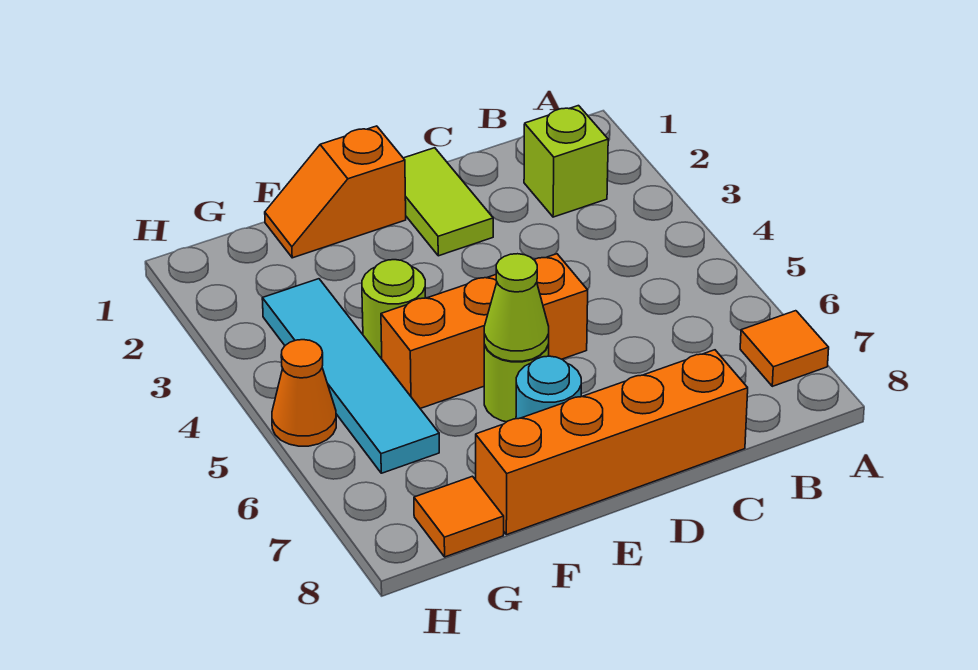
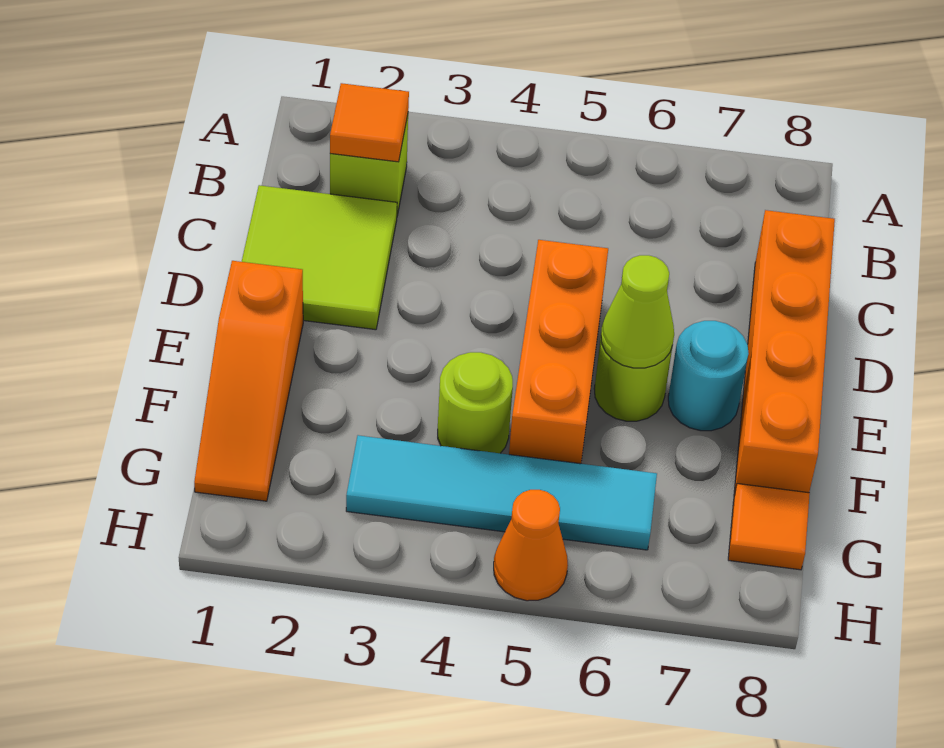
orange 1x1 tile [740,311,829,386] -> orange 1x1 tile moved to [330,83,409,162]
lime 1x2 tile [404,148,493,256] -> lime 2x2 tile [242,185,397,330]
orange 1x2 slope [265,126,406,258] -> orange 1x3 slope [194,261,303,501]

